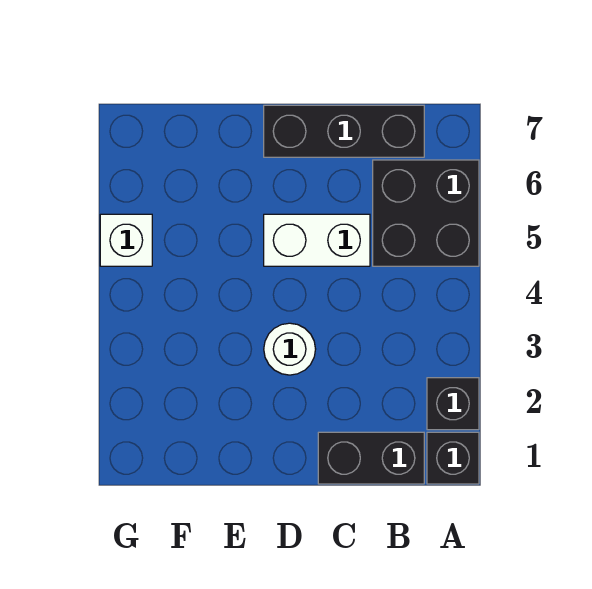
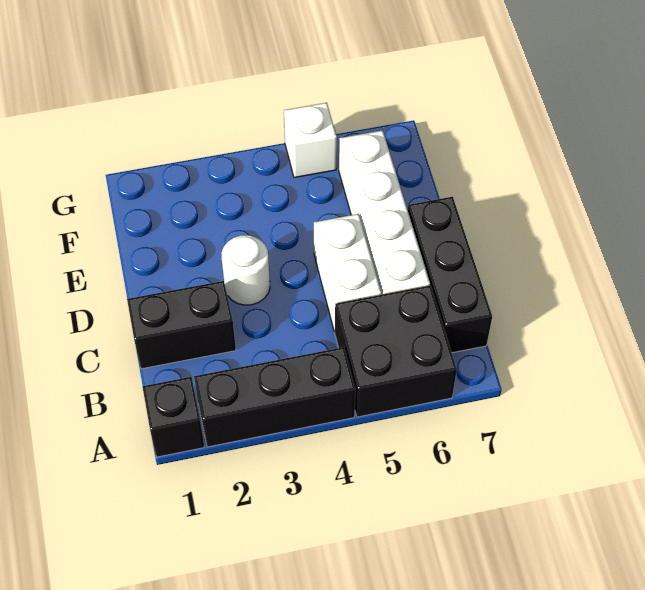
black 1x1 brick [427,378,479,430] -> black 1x3 brick [194,347,355,447]
black 1x2 brick [318,432,424,484] -> black 1x2 brick turned to [127,281,236,369]
none -> white 1x4 brick [339,130,430,295]

